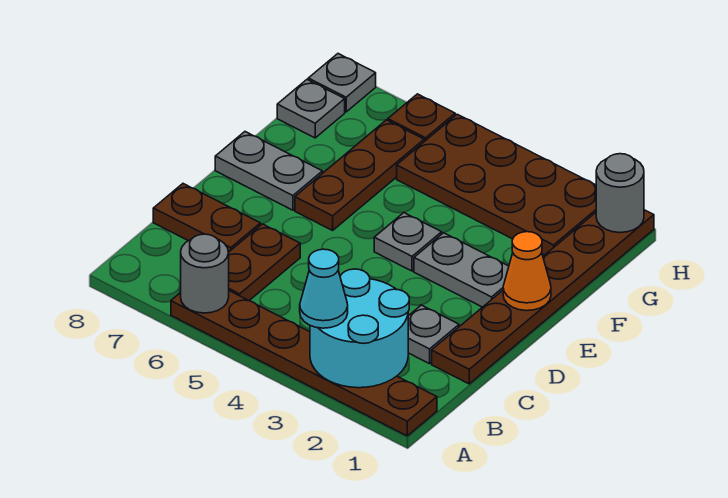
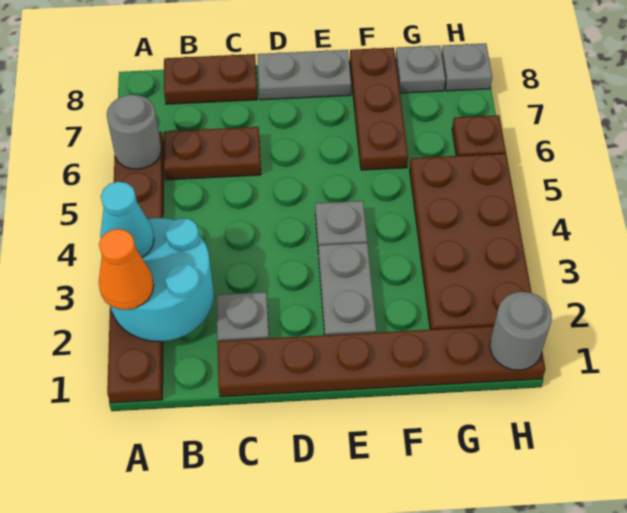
brown 1x2 plate [153,184,260,252] -> brown 1x2 plate turned to [164,54,257,104]
orange 1x1 cone [503,232,551,311] -> orange 1x1 cone moved to [99,229,154,310]
brown 1x3 plate [295,120,424,230] -> brown 1x3 plate turned to [350,48,408,170]
grey 1x2 plate [215,132,322,210] -> grey 1x2 plate turned to [257,50,351,100]

